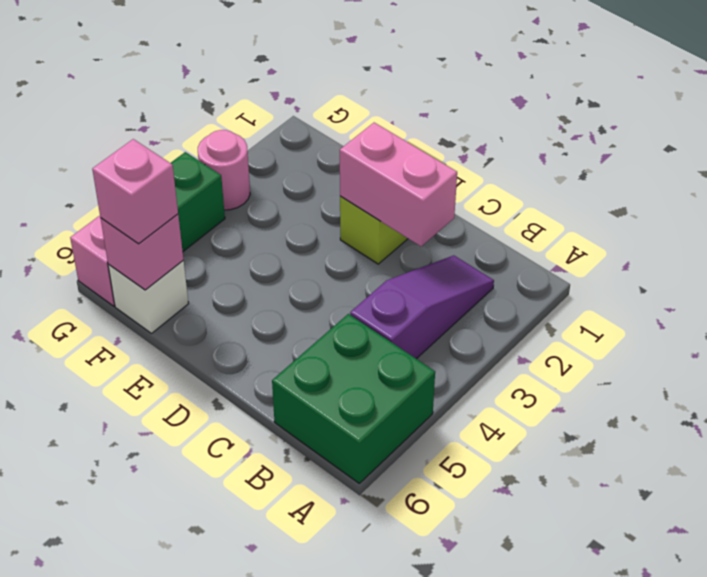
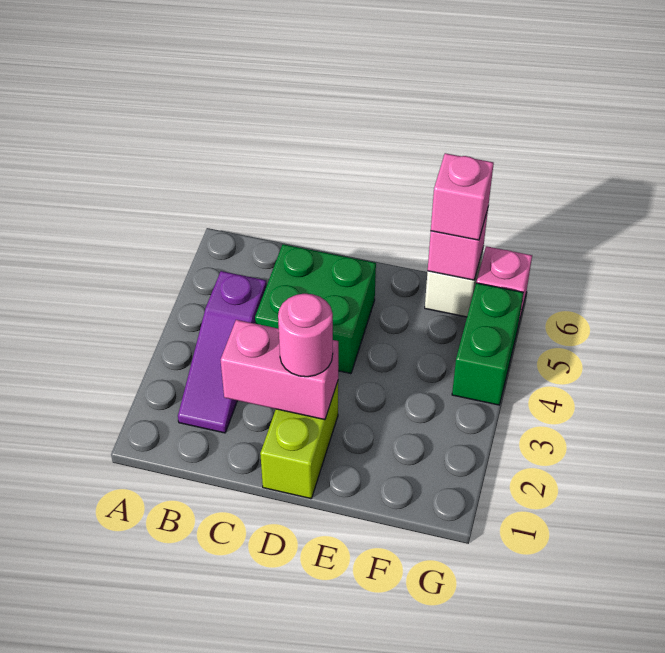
green 2x2 brick [272,314,435,483] -> green 2x2 brick moved to [255,244,376,374]
pink 1x1 round brick [198,130,250,210] -> pink 1x1 round brick moved to [278,294,333,377]

